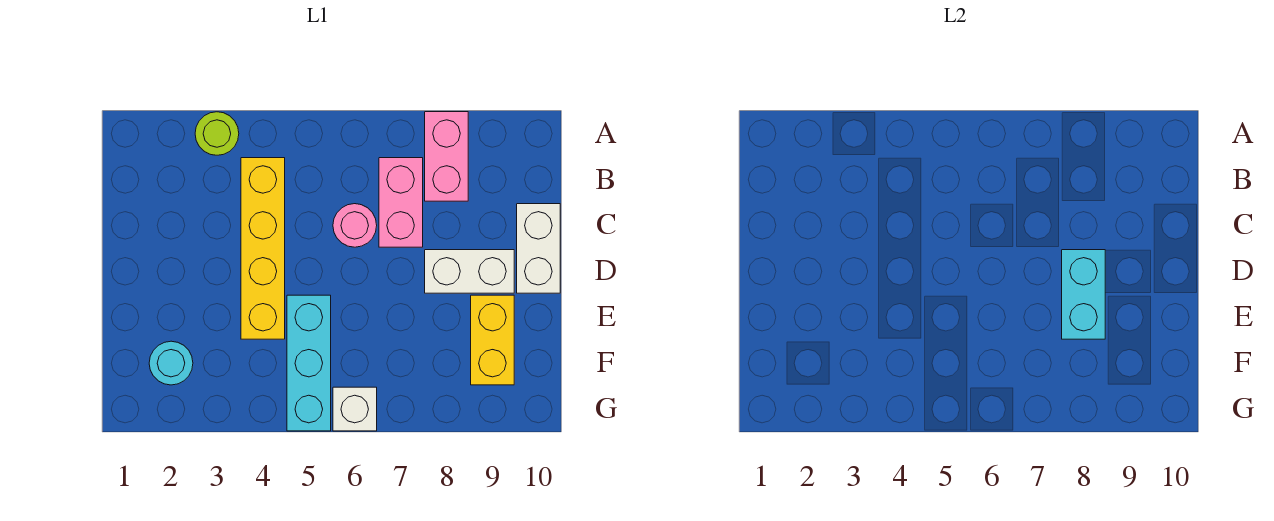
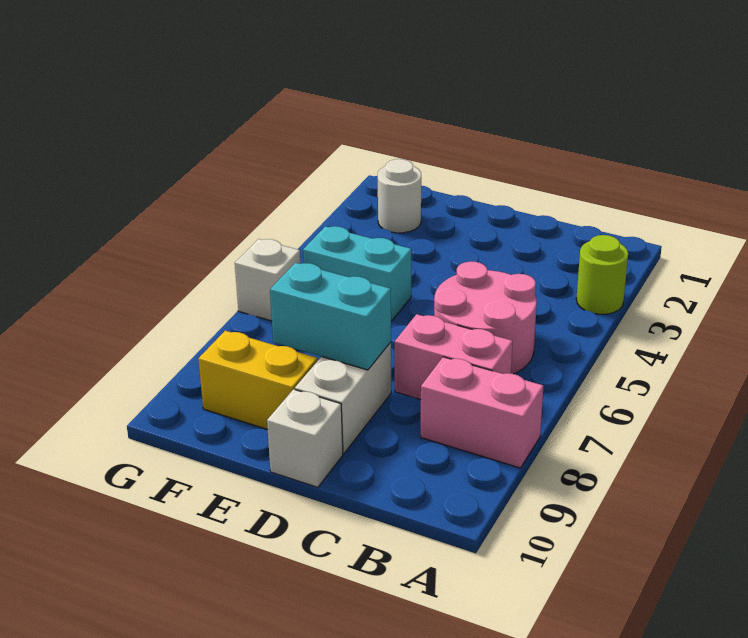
yellow 1x4 brick [241,158,285,339] -> none
pink 1x1 round brick [333,204,377,247] -> pink 2x2 round brick [434,262,537,374]
white 1x2 brick [517,204,560,293] -> white 1x1 brick [267,389,343,487]
cyan 1x3 brick [287,295,331,431] -> cyan 1x2 brick [303,226,411,321]
cyan 1x1 round brick [149,341,193,385] -> white 1x1 round brick [378,159,421,233]

